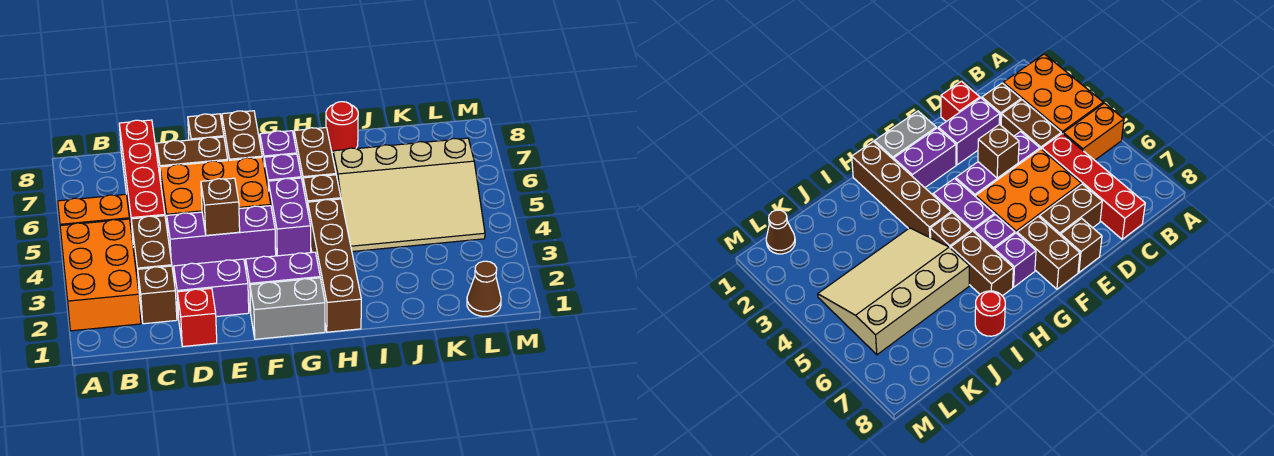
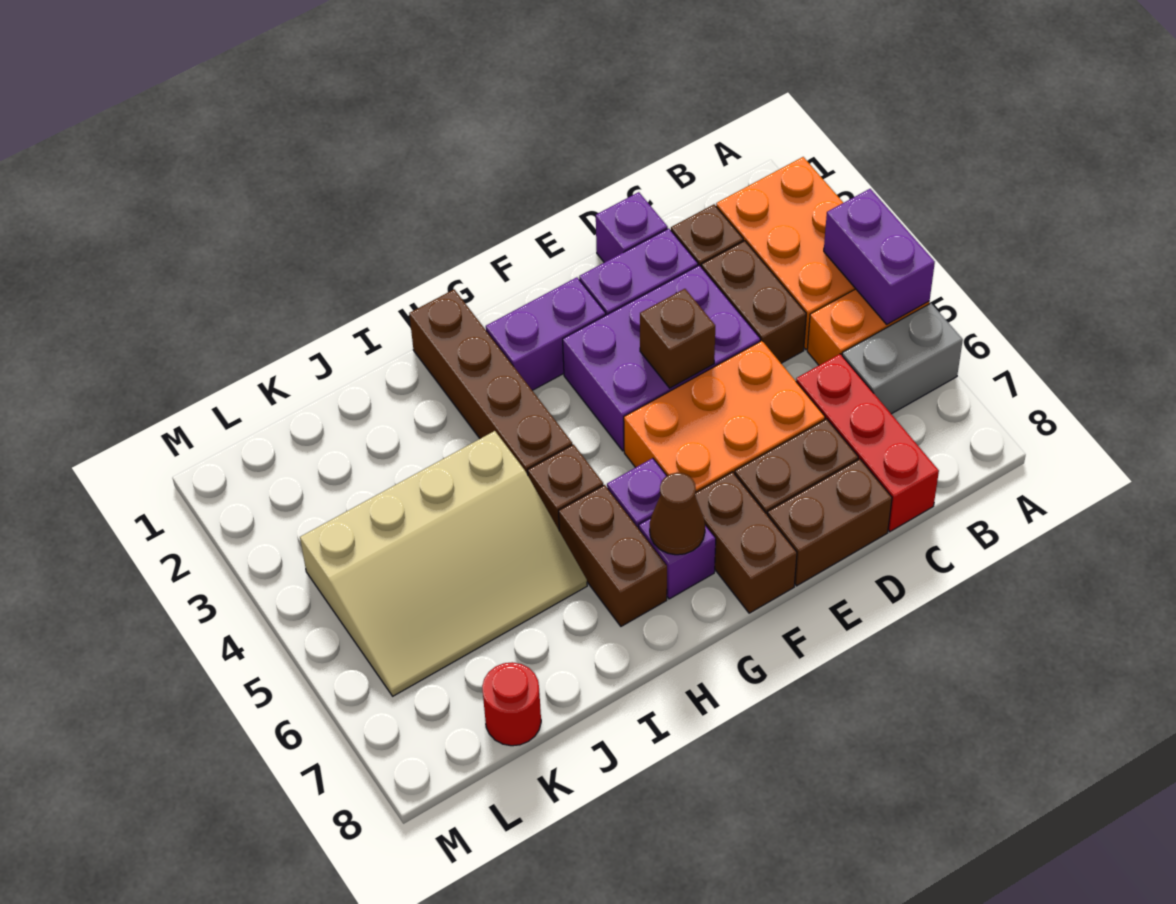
red 1x4 brick [119,120,165,242] -> red 1x3 brick [796,354,939,531]
red 1x1 brick [177,288,217,346] -> purple 1x1 brick [596,192,668,263]
purple 1x3 brick [167,206,276,269] -> purple 2x3 brick [563,265,761,451]
brown 1x1 brick [188,114,224,140] -> brown 1x2 brick [768,459,892,586]
grey 1x2 brick [250,278,325,339] -> grey 1x2 brick moved to [842,303,963,414]
purple 1x2 brick [268,178,311,256] -> purple 1x2 brick moved to [824,189,935,324]
tan 3x4 slope [333,138,485,252] -> tan 3x4 slope turned to [300,431,587,696]
red 1x1 round brick [326,102,358,152] -> red 1x1 round brick moved to [482,662,541,746]
brown 1x1 cone [467,261,501,316] -> brown 1x1 cone moved to [650,473,705,555]

